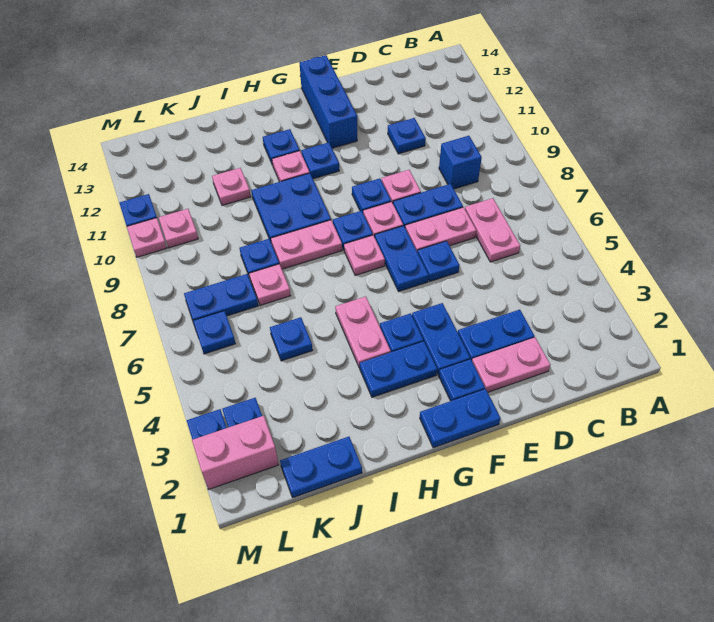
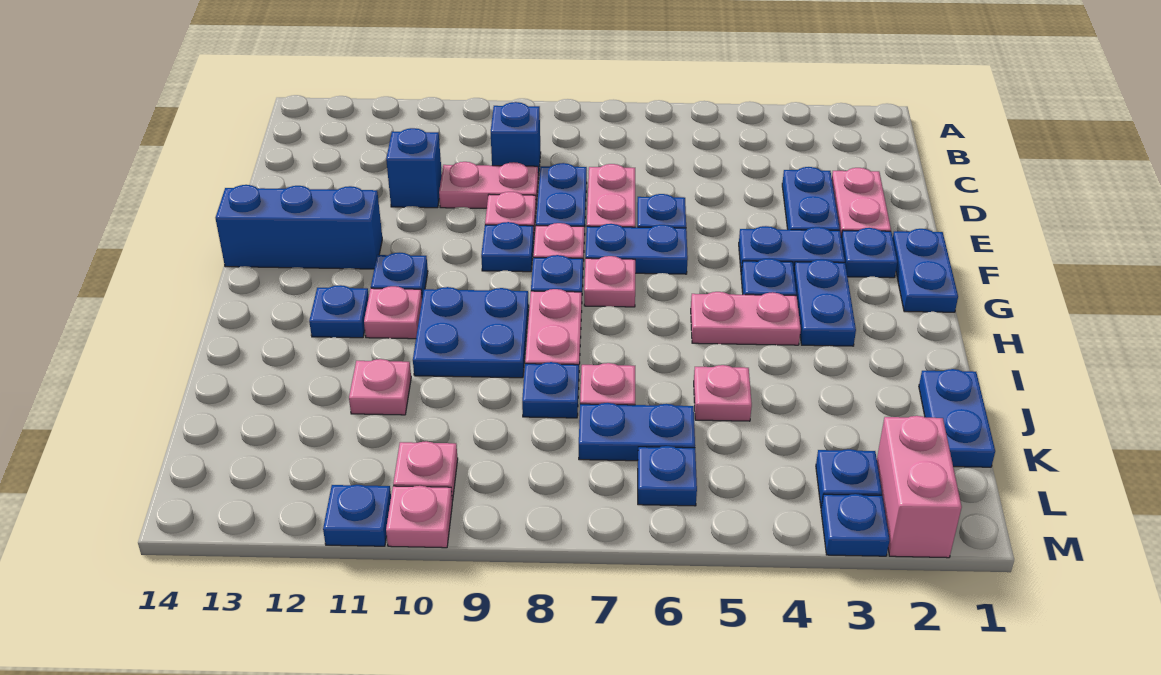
pink 1x2 plate [465,198,520,262] -> pink 1x2 plate moved to [439,162,538,208]
blue 1x1 plate [388,118,426,154] -> blue 1x1 brick [386,128,442,208]
blue 1x1 plate [270,317,313,361] -> pink 1x1 plate [694,365,752,421]
blue 1x2 plate [184,274,258,320] -> blue 1x2 plate turned to [579,403,695,461]

